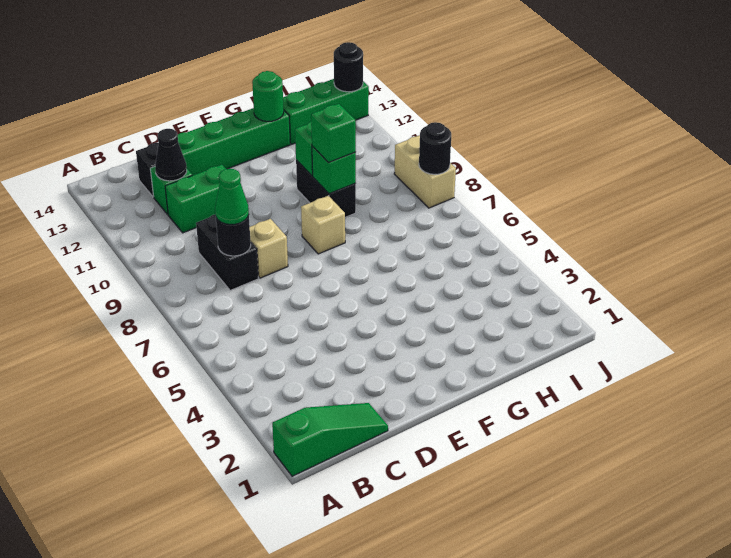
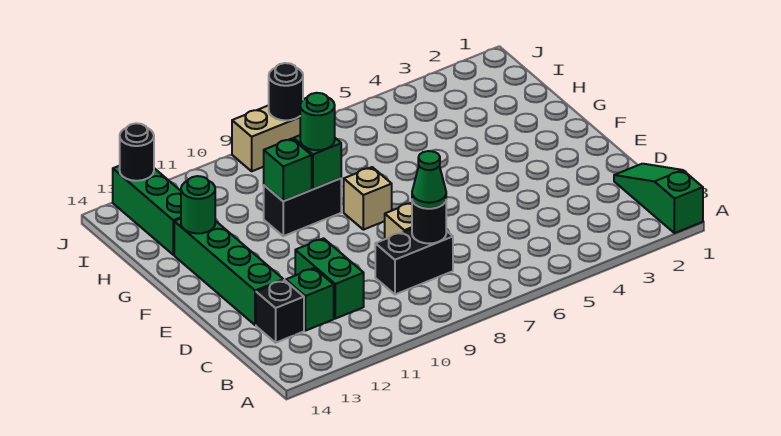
black 1x1 cone [155,129,187,181] -> none
green 1x1 brick [311,104,356,163] -> green 1x1 round brick [300,93,335,150]

